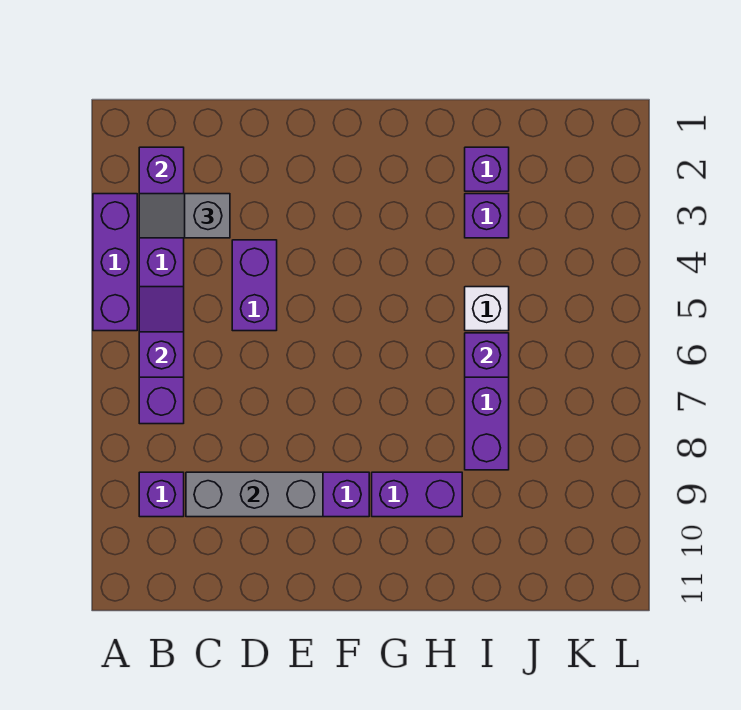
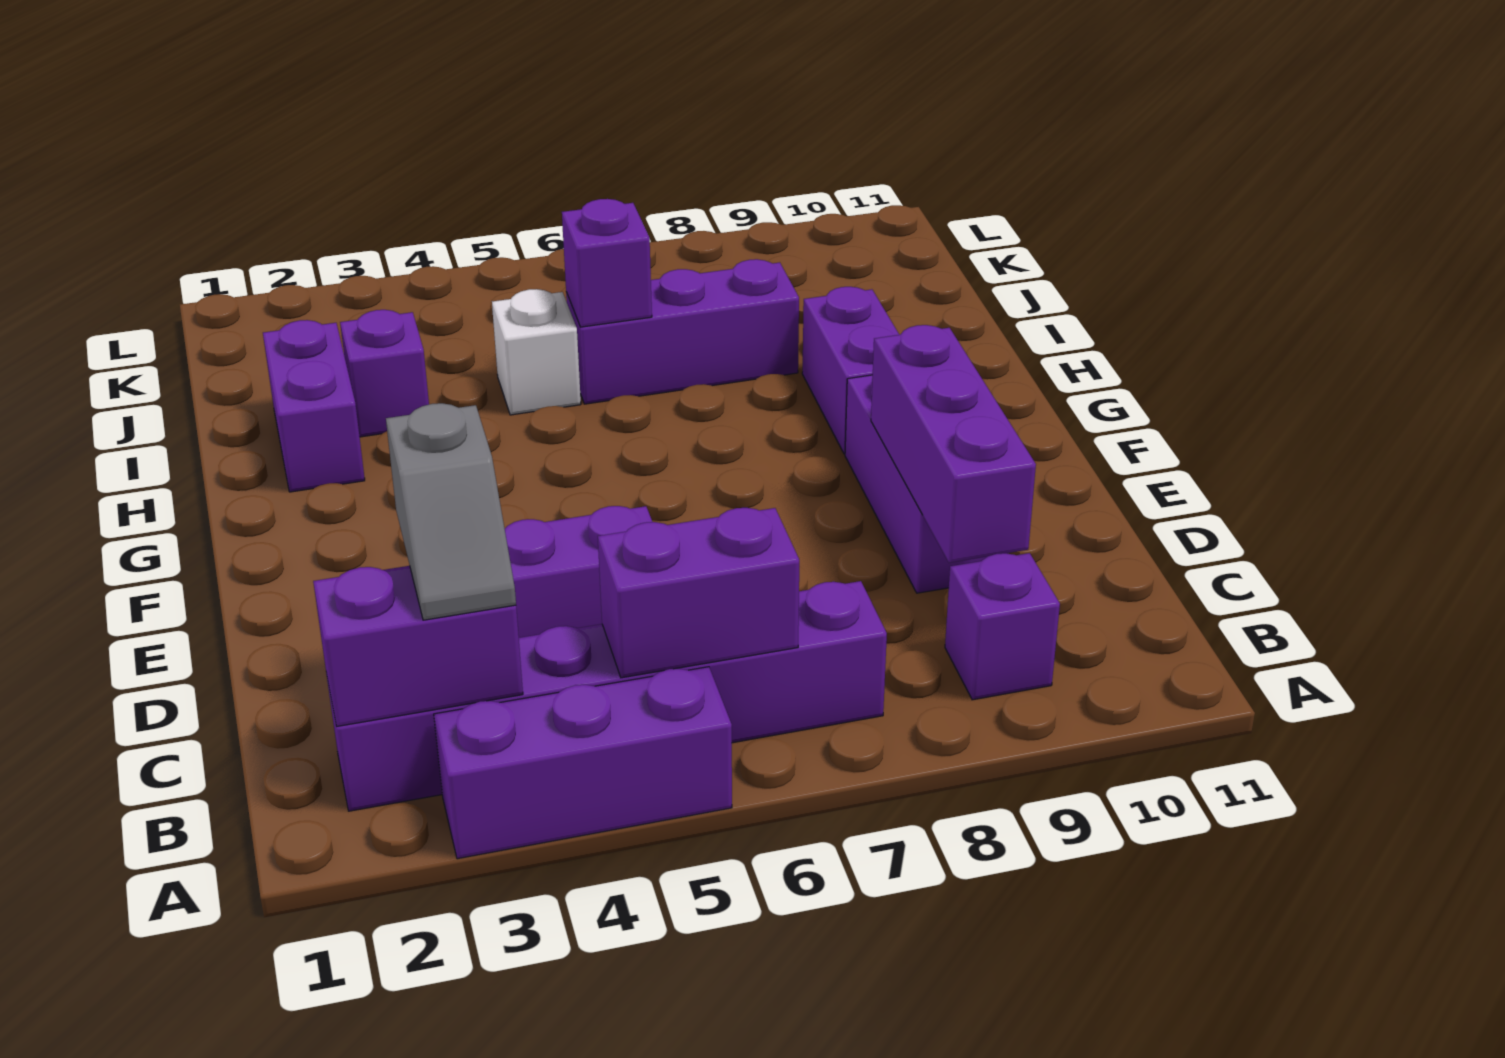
purple 1x2 slope [139,287,184,377] -> purple 1x2 brick [598,508,799,678]
grey 1x3 brick [186,472,323,517] -> purple 1x3 brick [871,325,1036,563]
purple 1x1 brick [465,147,509,191] -> purple 1x2 brick [263,320,365,492]

